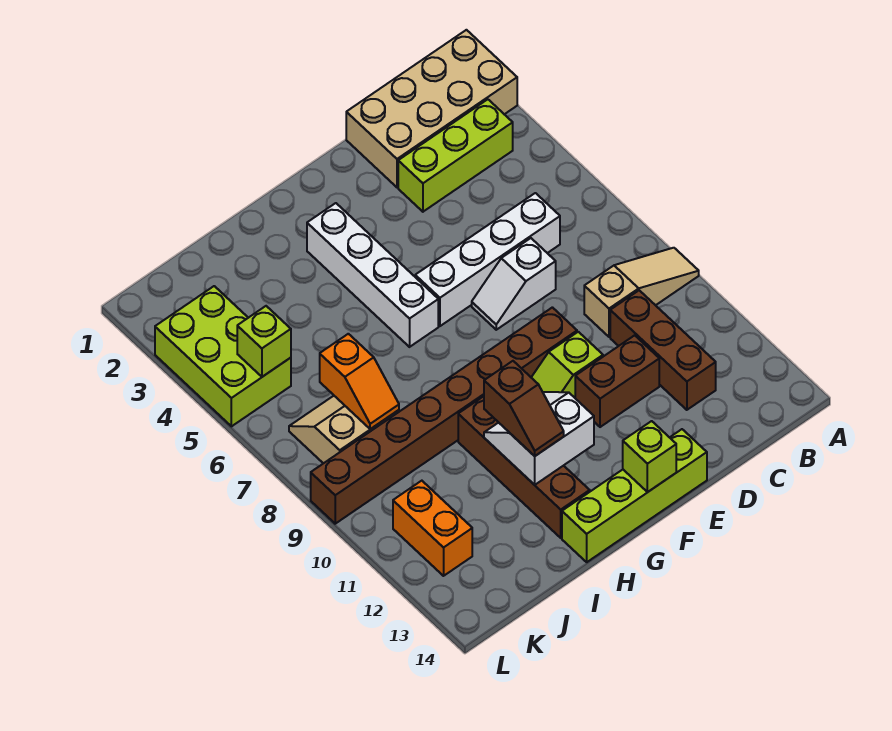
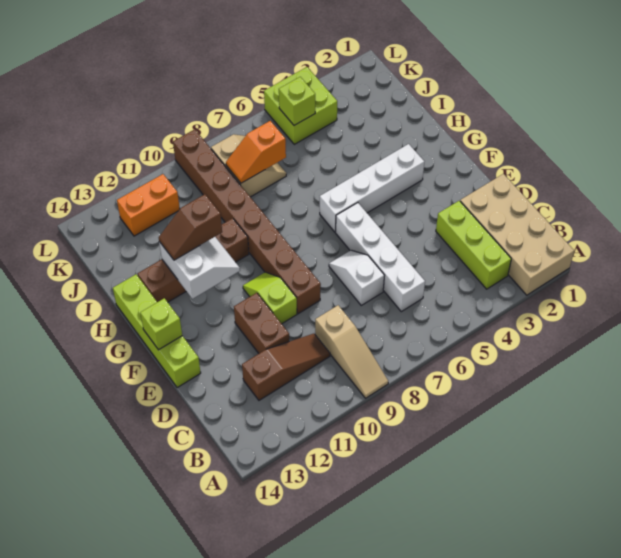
brown 1x3 brick [610,290,716,410] -> brown 1x3 slope [242,334,330,400]
lime 2x3 brick [155,286,291,426] -> lime 2x2 brick [264,67,337,144]

